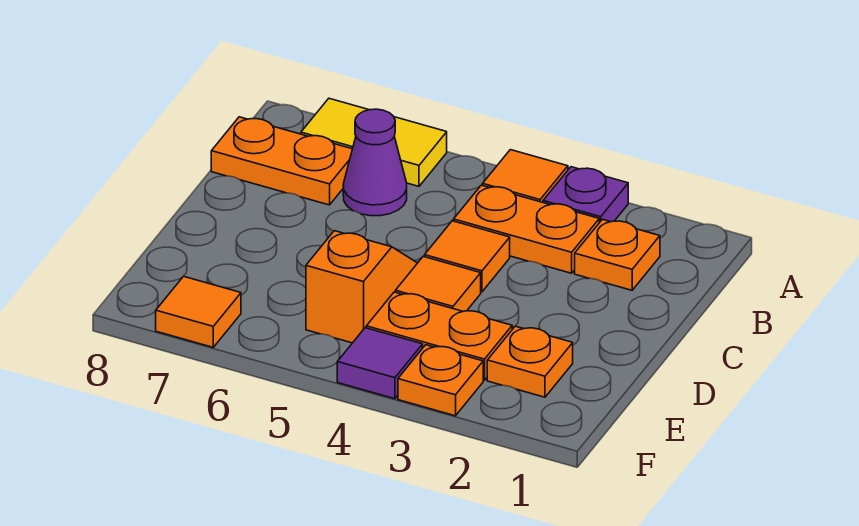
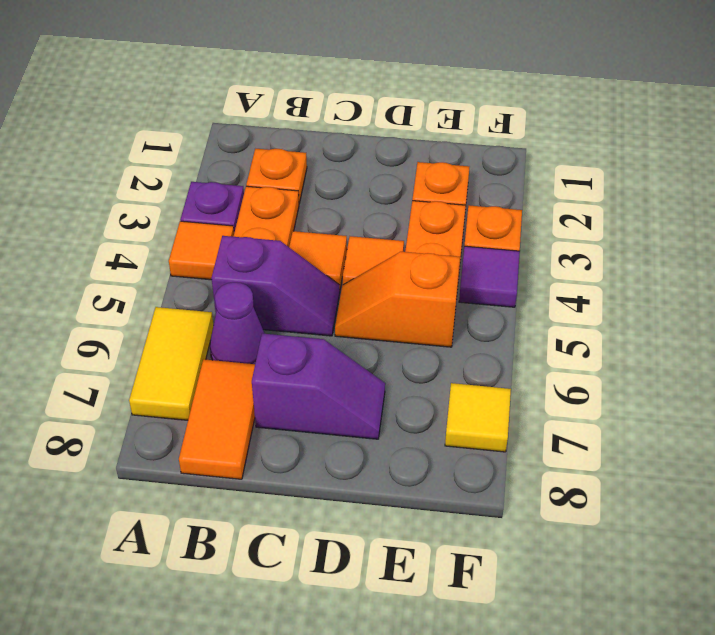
none -> purple 1x2 slope [212,236,340,336]
orange 1x2 plate [211,117,352,205] -> orange 1x2 tile [179,359,255,479]
none -> purple 1x2 slope [252,333,385,439]
orange 1x1 tile [156,276,241,347] -> yellow 1x1 tile [445,383,511,452]

